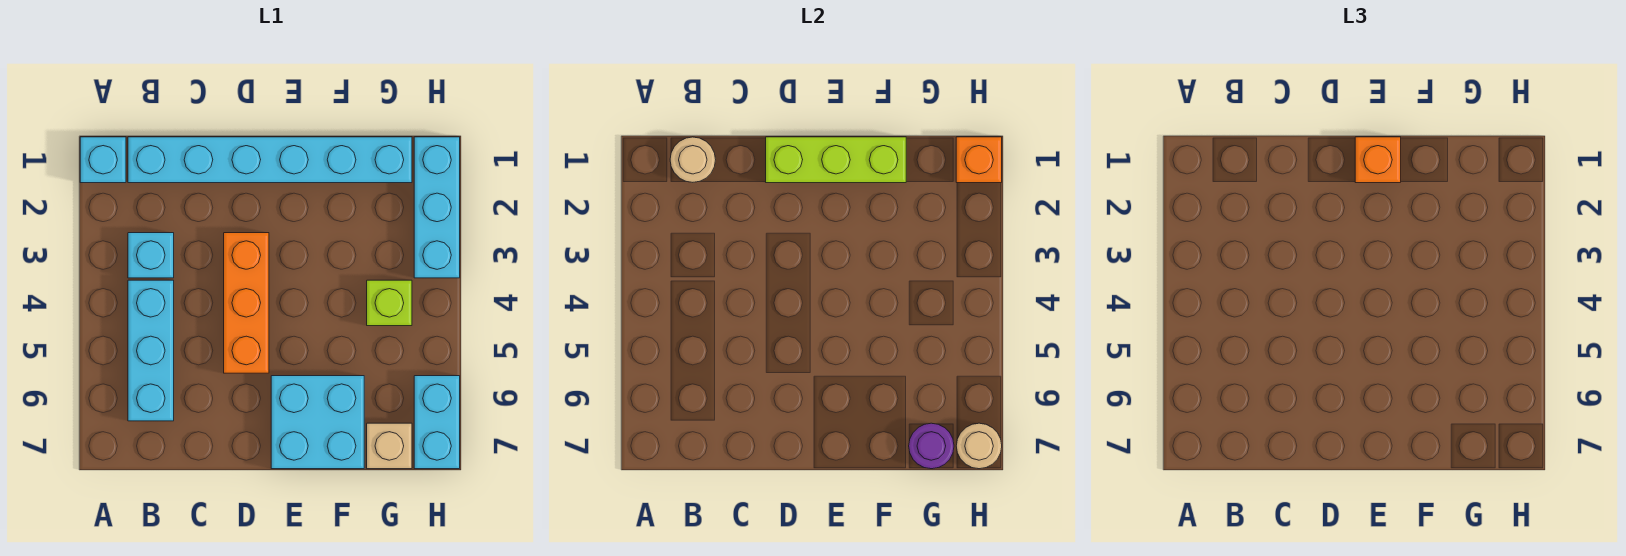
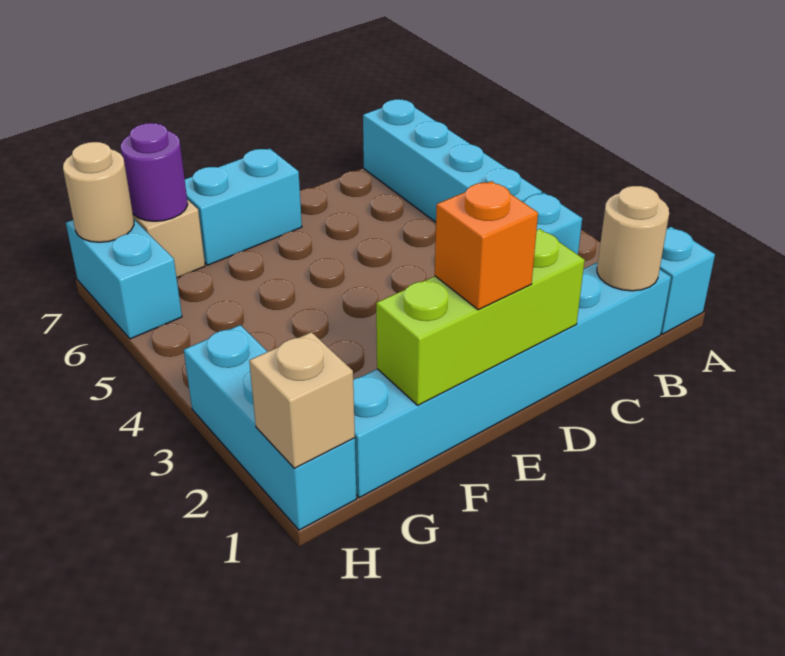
cyan 1x3 brick [128,280,174,421] -> cyan 1x4 brick [363,99,542,222]
orange 1x3 brick [224,233,269,373] -> none
cyan 2x2 brick [271,376,364,469] -> cyan 1x2 brick [185,149,302,265]
lime 1x1 brick [367,280,412,326] -> none
orange 1x1 brick [956,137,1002,183] -> tan 1x1 brick [249,332,355,468]

